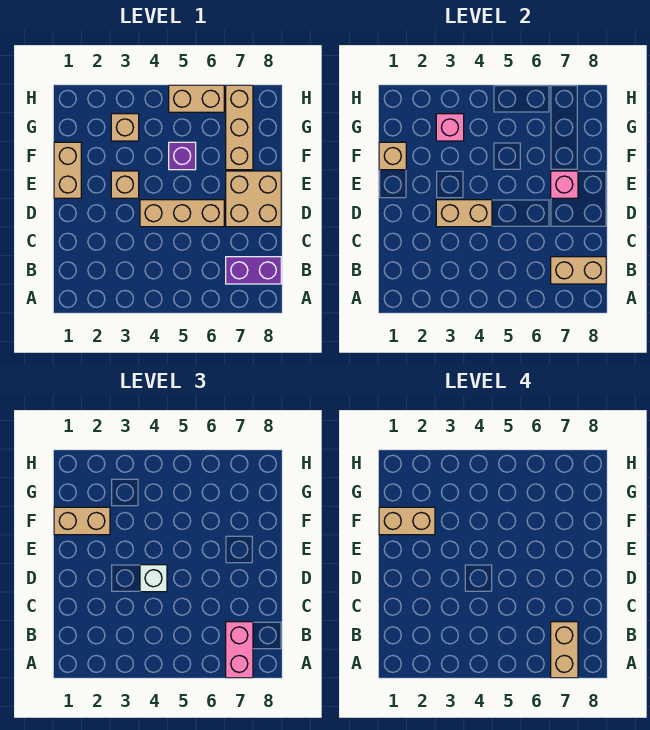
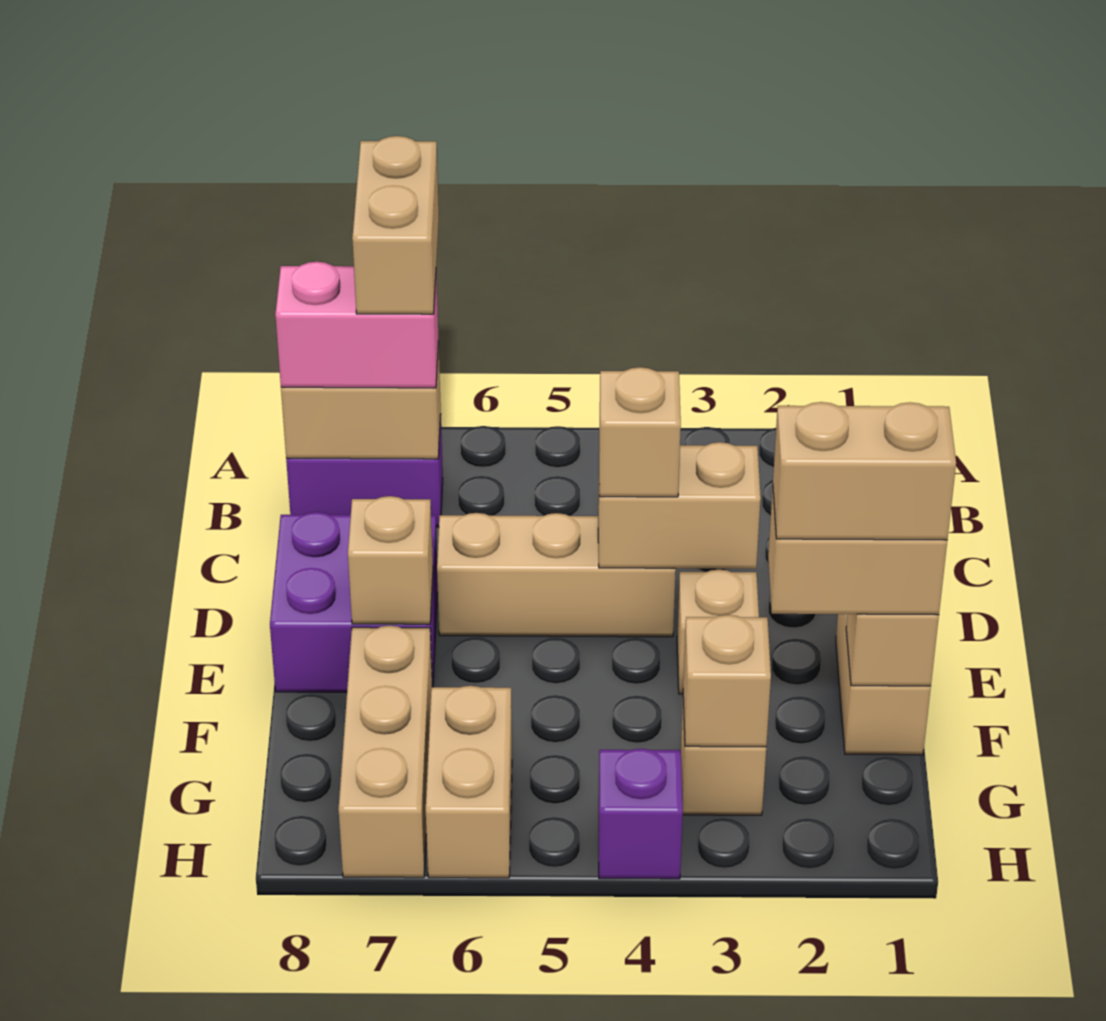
pink 1x2 brick [226,622,253,678] -> pink 1x2 brick turned to [275,262,439,388]
white 1x1 brick [140,565,167,592] -> tan 1x1 brick [599,367,681,497]
tan 2x2 brick [226,171,281,227] -> purple 2x2 brick [270,512,438,692]
pink 1x1 brick [551,171,578,198] -> tan 1x1 brick [348,496,433,624]
purple 1x1 brick [169,142,196,170] -> purple 1x1 brick moved to [599,749,683,879]
pink 1x1 brick [436,114,464,141] -> tan 1x1 brick [683,615,771,747]
tan 1x2 brick [169,85,224,112] -> tan 1x2 brick turned to [426,686,512,878]

